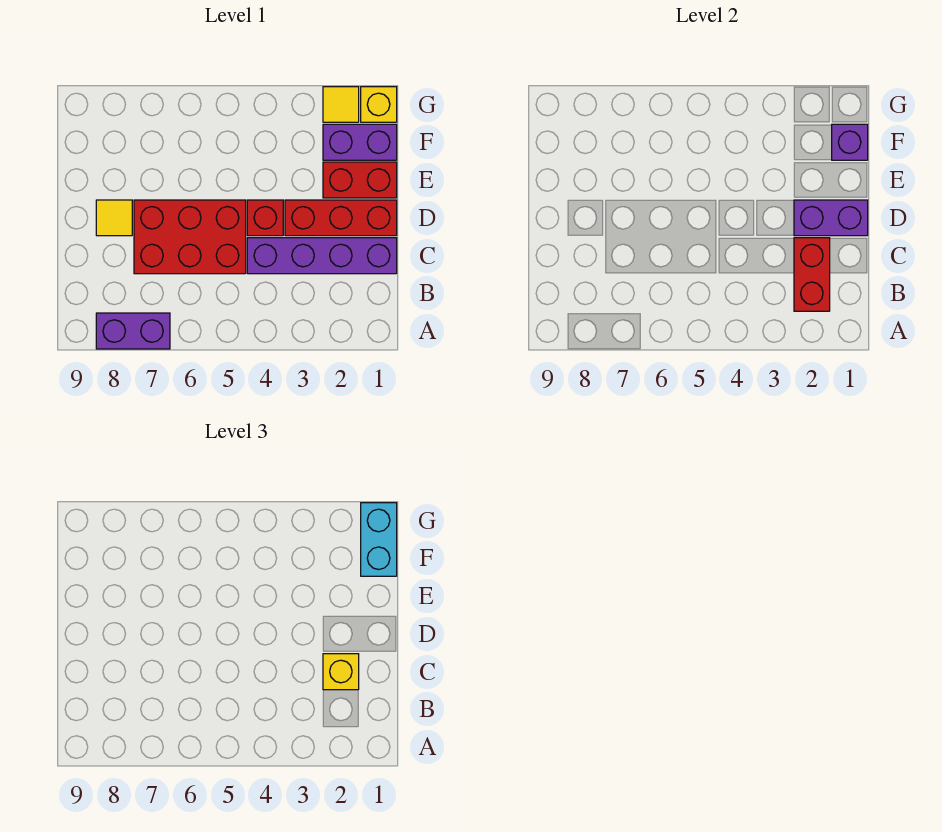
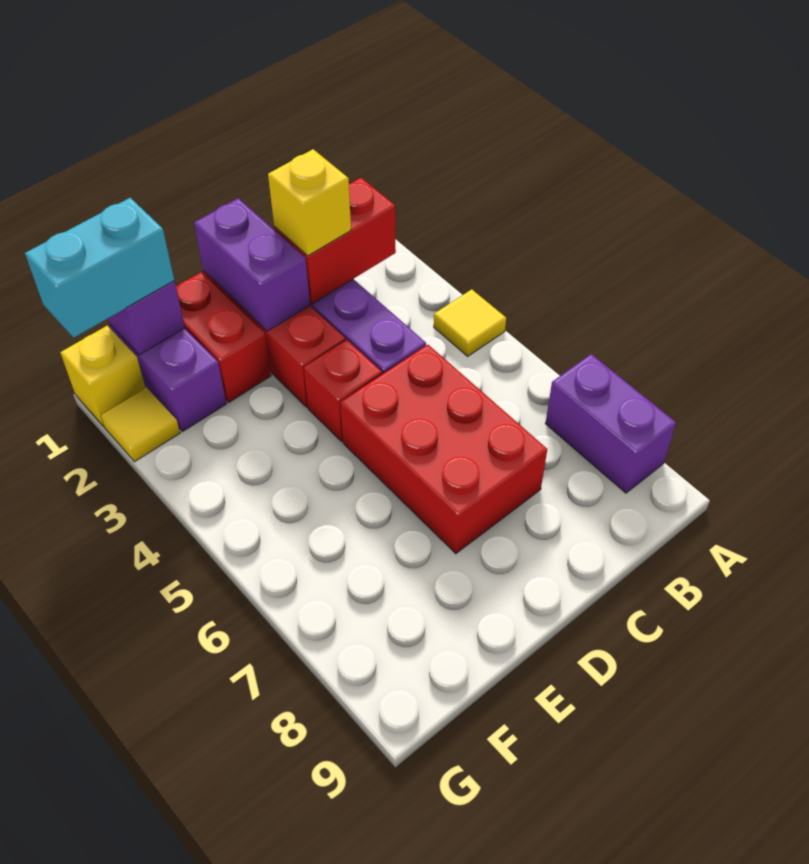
yellow 1x1 tile [96,200,132,236] -> yellow 1x1 tile moved to [434,289,506,356]

